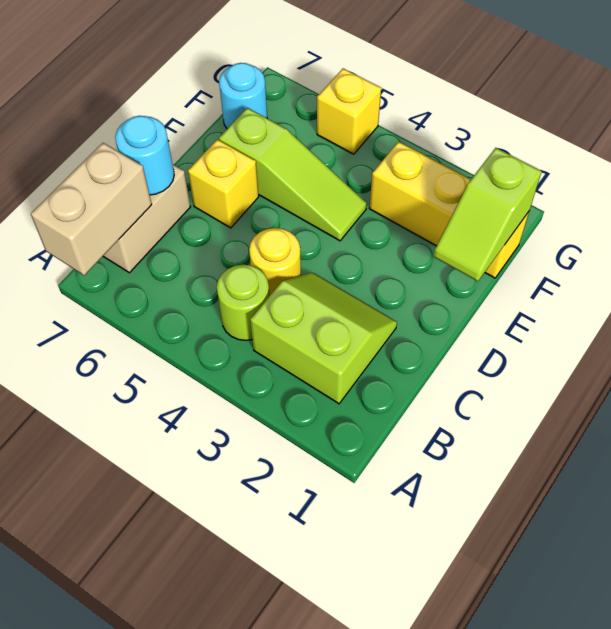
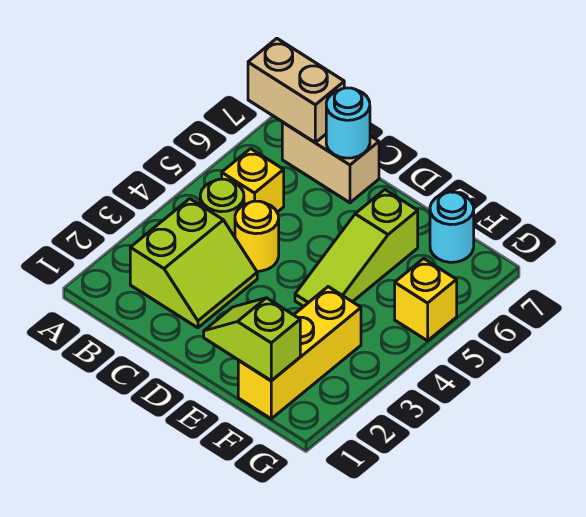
yellow 1x1 brick [188,139,259,228] -> yellow 1x1 brick moved to [222,149,284,212]

